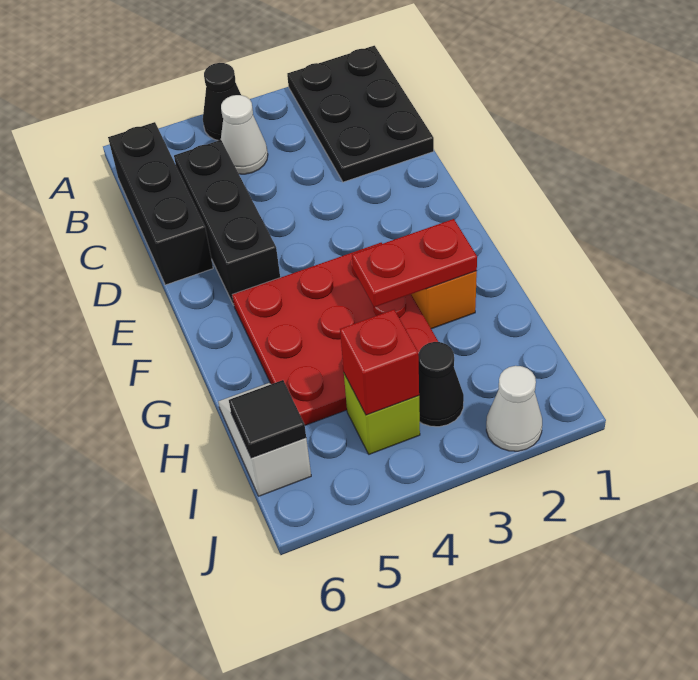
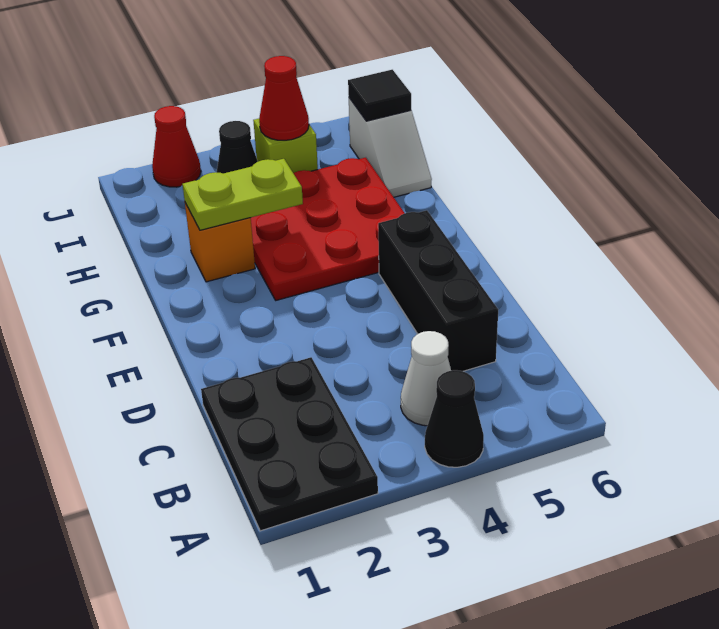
black 1x3 brick [108,122,213,285] -> none
red 1x2 plate [352,219,477,307] -> lime 1x2 plate [183,159,303,230]
red 1x1 brick [340,310,419,415] -> red 1x1 cone [259,56,309,140]
white 1x1 cone [486,366,542,451] -> red 1x1 cone [152,106,201,187]

